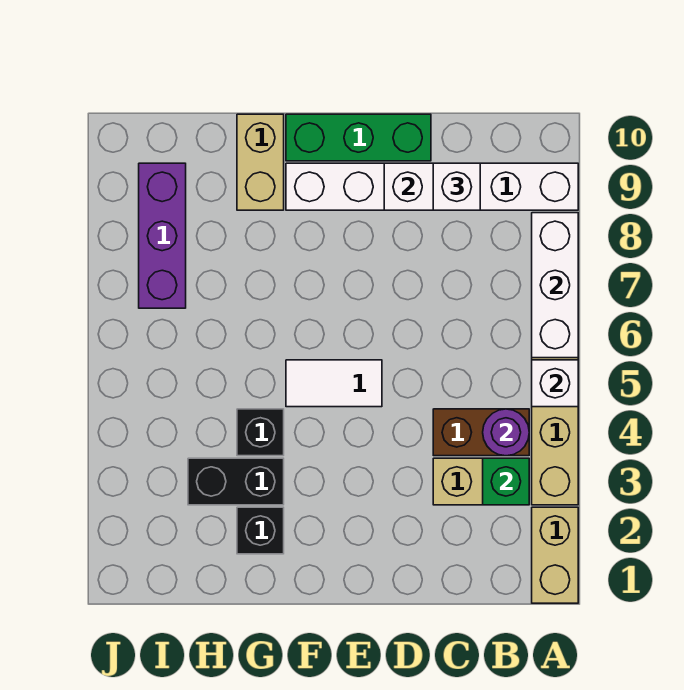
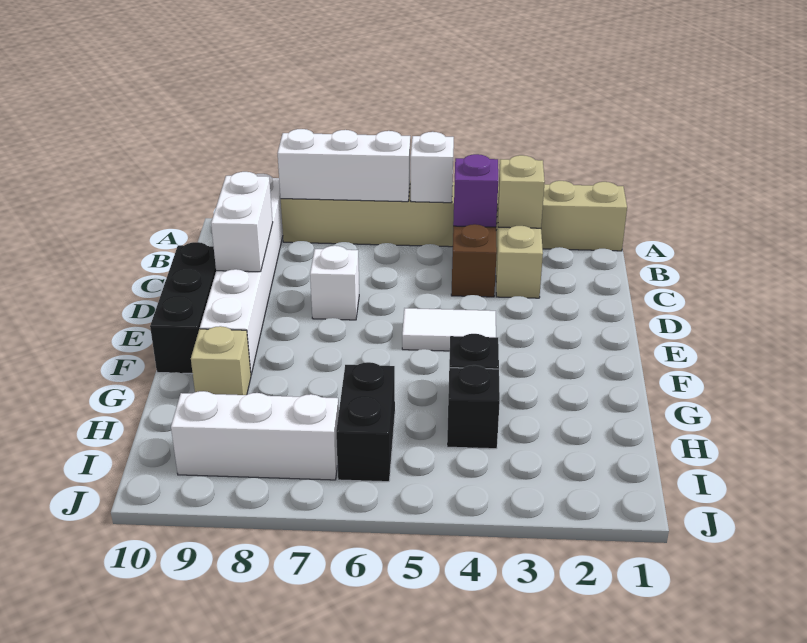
green 1x1 brick [483,458,529,505] -> tan 1x1 brick [497,155,545,228]
purple 1x1 round brick [483,409,529,456] -> purple 1x1 brick [453,154,498,227]
white 1x1 brick [433,163,480,210] -> white 1x1 brick moved to [310,246,359,320]
green 1x3 brick [286,114,431,161] -> black 1x3 brick [150,242,216,374]
white 1x2 tile [286,360,382,407] -> white 1x2 tile turned to [402,308,496,351]
black 1x1 brick [237,507,284,554] -> black 1x1 brick moved to [447,365,500,449]
black 1x2 brick [188,458,284,505] -> black 1x2 brick moved to [336,362,395,482]
tan 1x2 brick [237,114,284,210] -> tan 1x1 brick [191,326,251,395]
purple 1x3 brick [139,163,186,308] -> white 1x3 brick [171,391,339,480]

